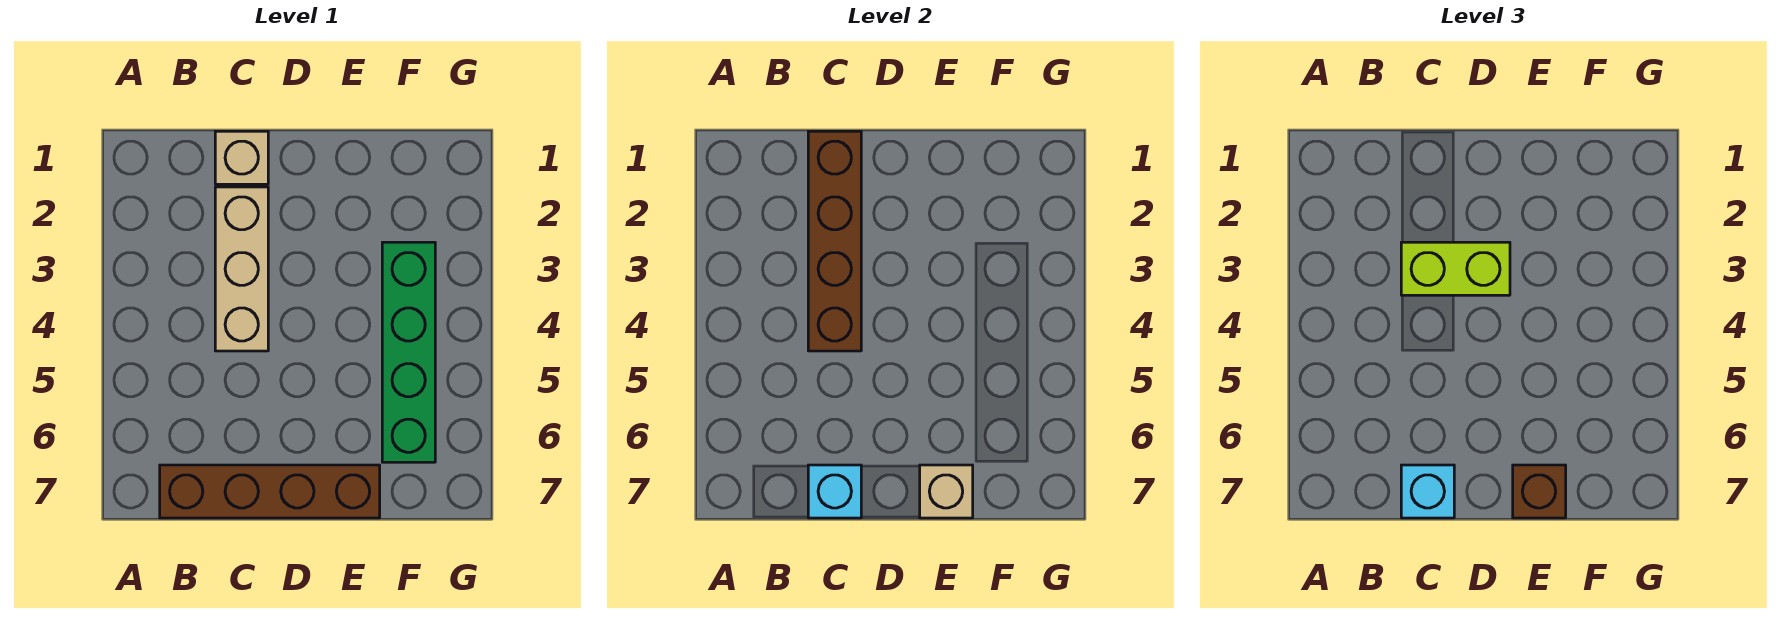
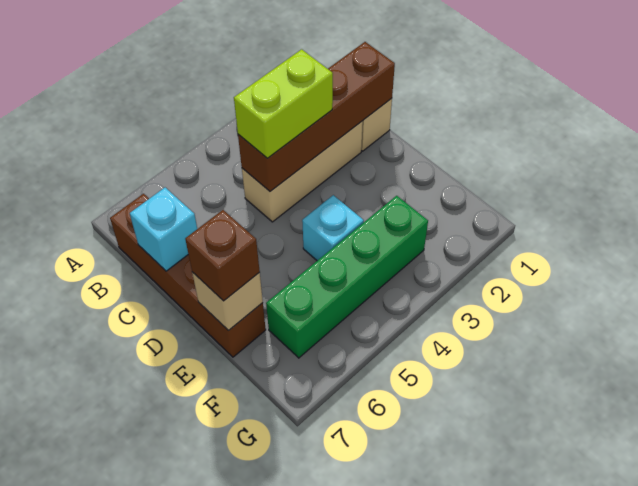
lime 1x2 brick [1401,242,1510,295] -> lime 1x2 brick turned to [234,49,333,158]
cyan 1x1 brick [1401,465,1454,518] -> cyan 1x1 brick moved to [302,195,364,261]

